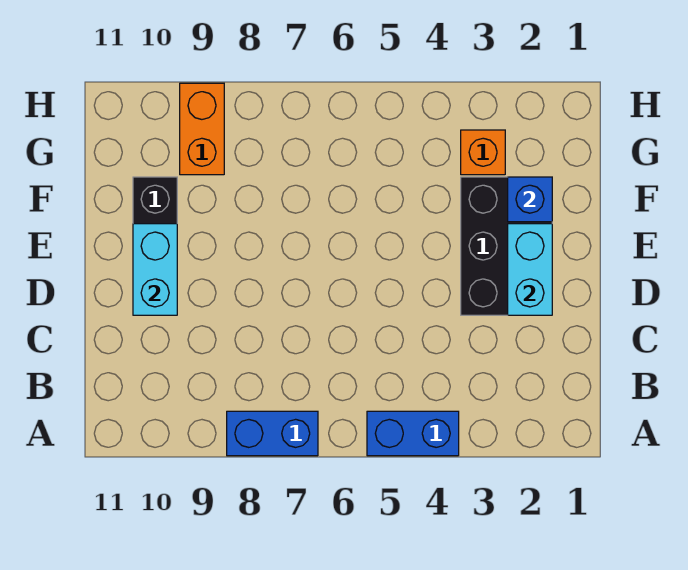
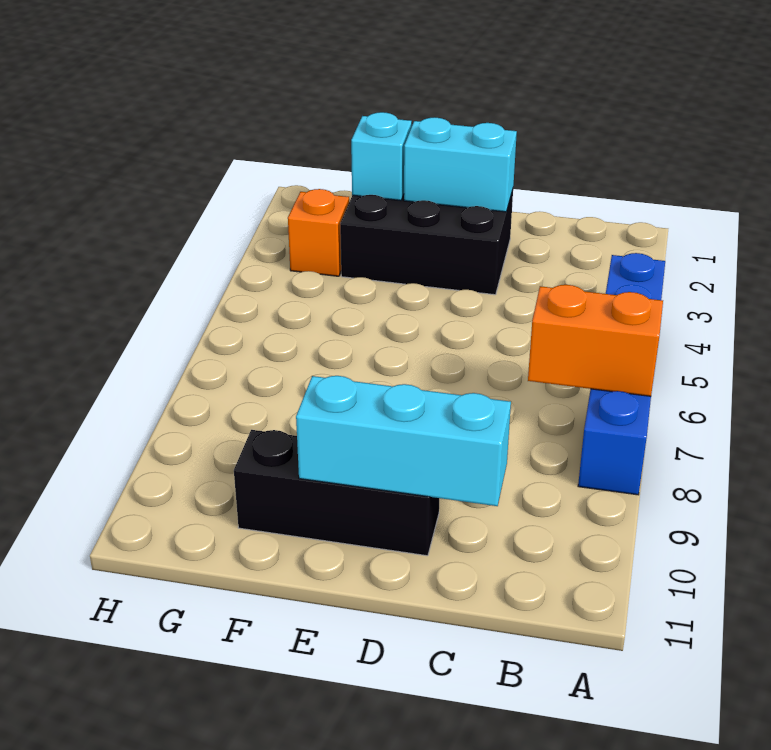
cyan 1x2 brick [133,224,177,315] -> cyan 1x3 brick [296,376,511,506]
blue 1x1 brick [508,177,552,222] -> cyan 1x1 brick [351,112,412,200]
orange 1x2 brick [180,83,224,175] -> orange 1x2 brick moved to [528,285,663,396]

